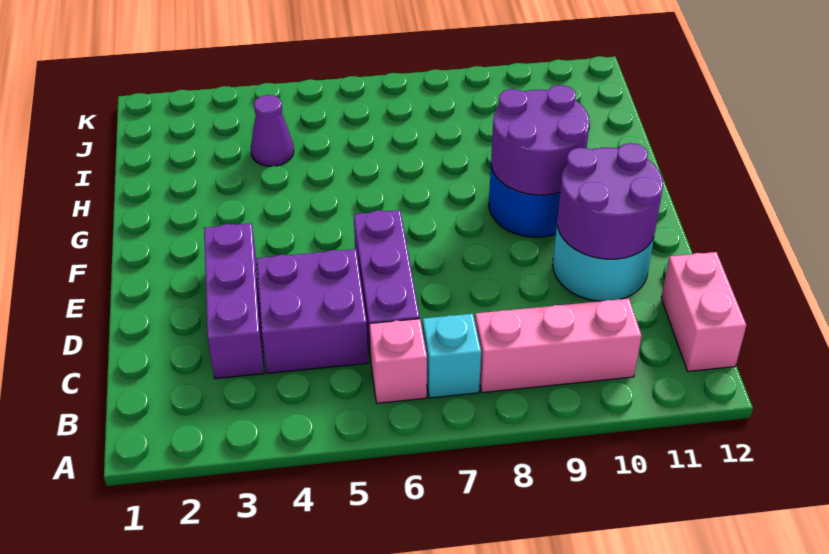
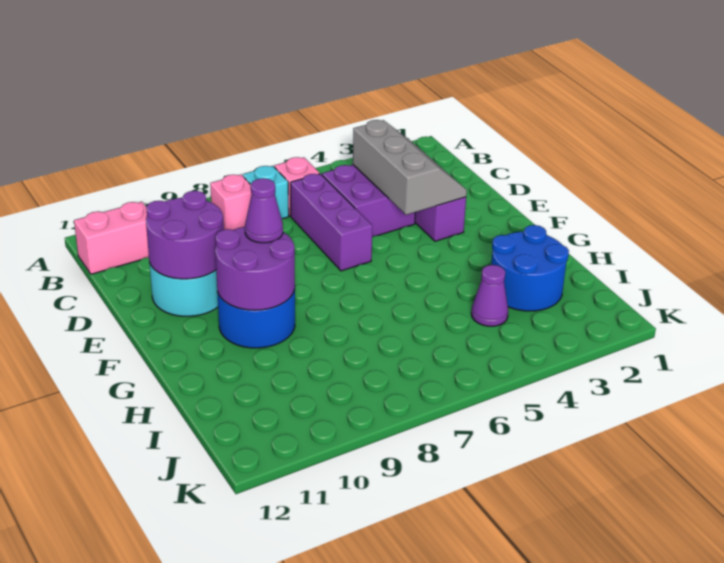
pink 1x3 brick [475,299,641,393] -> pink 1x1 brick [210,175,252,230]
pink 1x2 brick [661,252,746,371] -> pink 1x2 brick turned to [74,202,149,274]
none -> grey 2x3 slope [353,120,467,215]
none -> purple 1x1 cone [245,178,283,243]
none -> blue 2x2 round brick [491,225,569,311]

